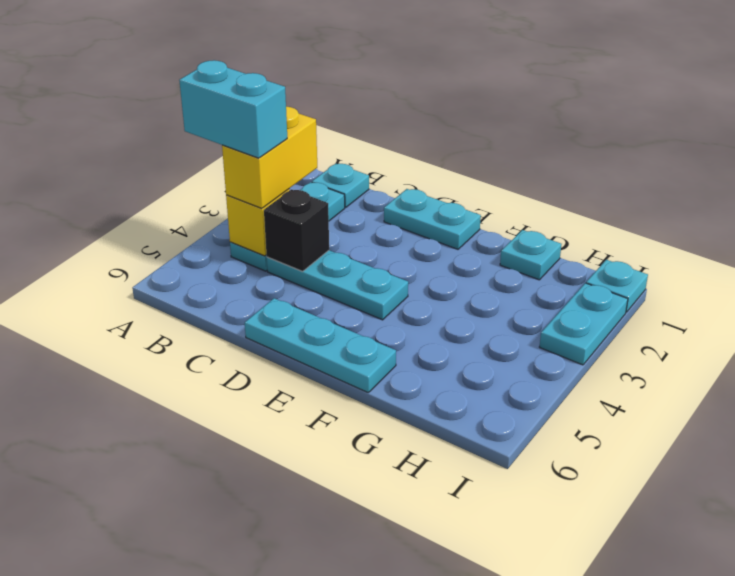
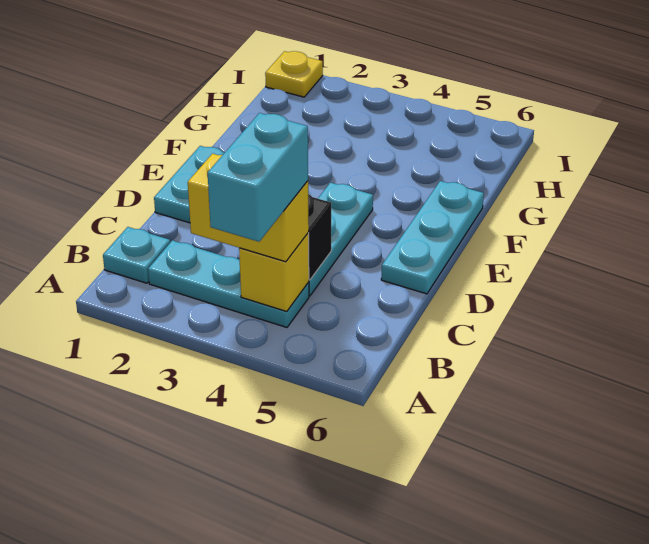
cyan 1x1 plate [500,230,562,280] -> none
cyan 1x1 plate [586,260,648,312] -> yellow 1x1 plate [265,51,323,97]
cyan 1x2 plate [540,283,628,365] -> none

